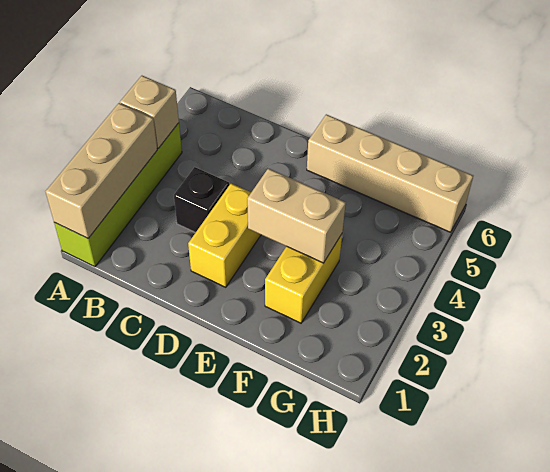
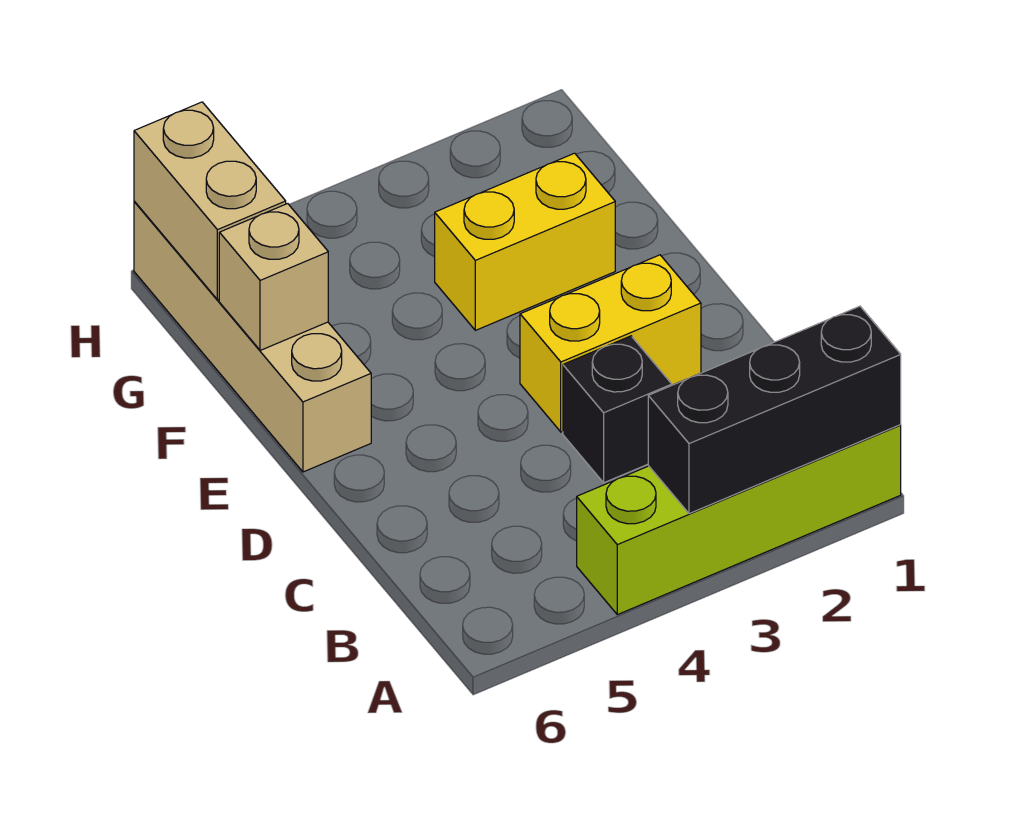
tan 1x3 brick [45,103,157,239] -> black 1x3 brick [648,306,901,514]
tan 1x1 brick [120,76,179,148] -> tan 1x1 brick moved to [219,204,328,350]
tan 1x2 brick [247,168,346,263] -> tan 1x2 brick moved to [134,102,286,300]

